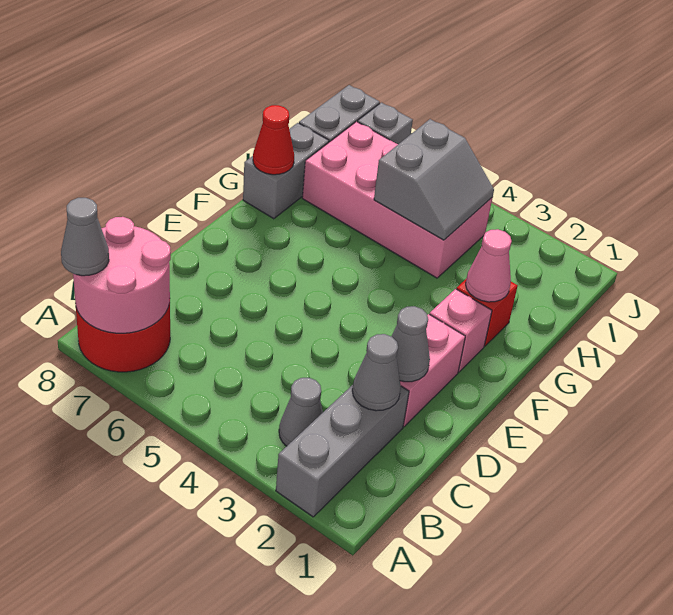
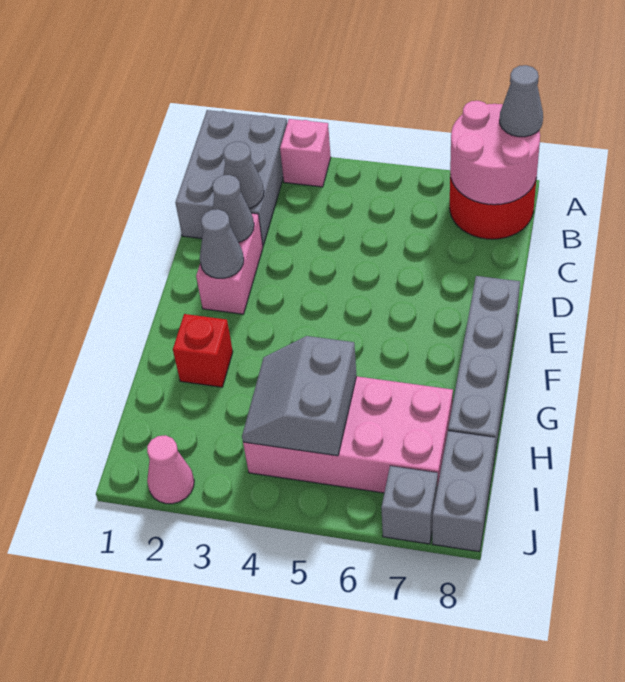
grey 1x3 brick [276,385,409,517] -> grey 2x3 brick [175,110,287,245]
grey 1x1 cone [279,378,323,446] -> grey 1x1 cone moved to [200,209,244,278]
pink 1x1 brick [430,289,492,372] -> pink 1x1 brick moved to [280,119,331,187]
pink 1x1 cone [466,229,512,302] -> pink 1x1 cone moved to [147,435,194,504]
grey 1x2 brick [243,123,329,219] -> grey 1x4 brick [448,276,520,465]
red 1x1 cone [253,105,294,175] -> none

